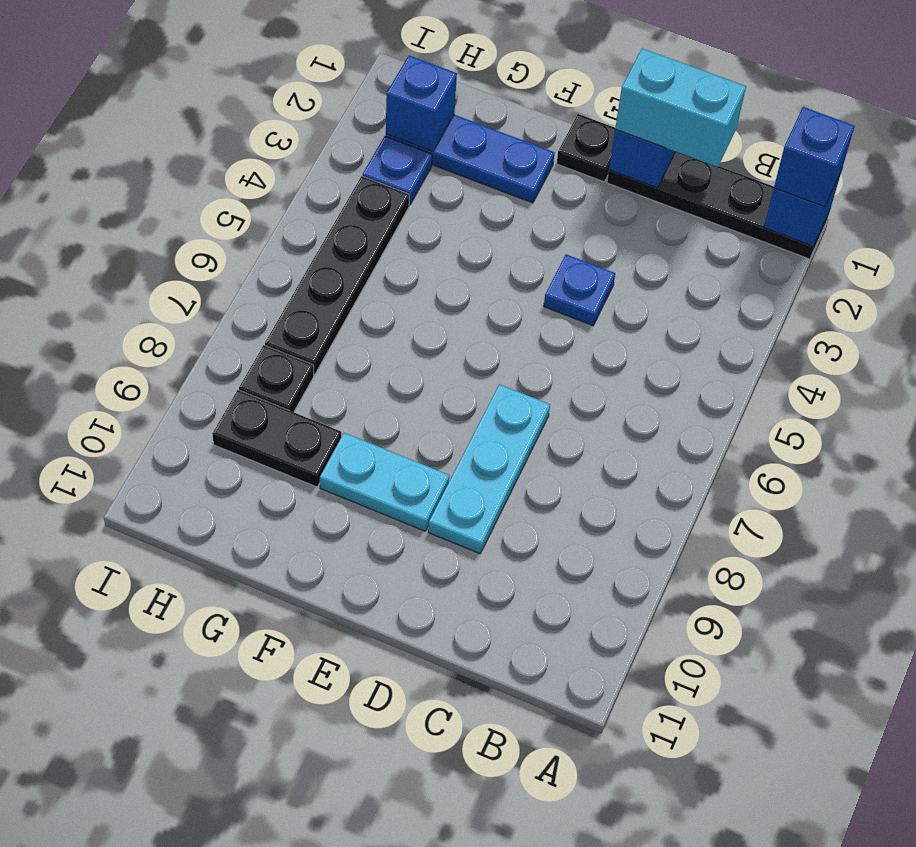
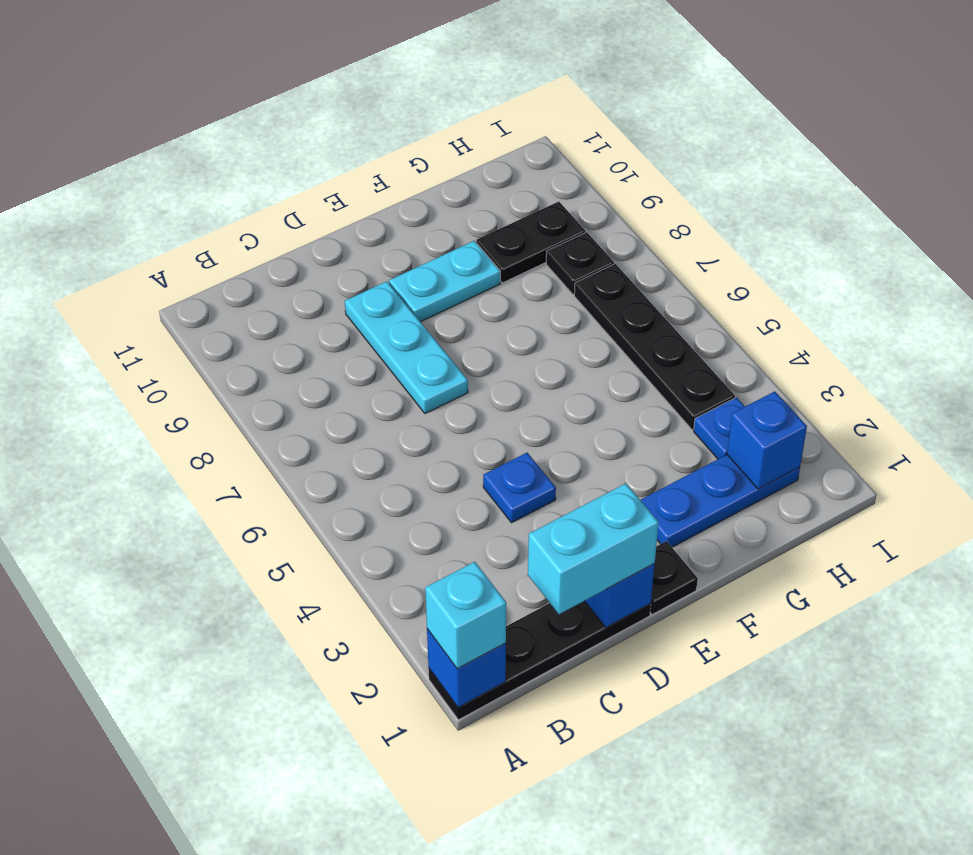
blue 1x1 brick [774,107,855,207] -> cyan 1x1 brick [425,562,506,669]

